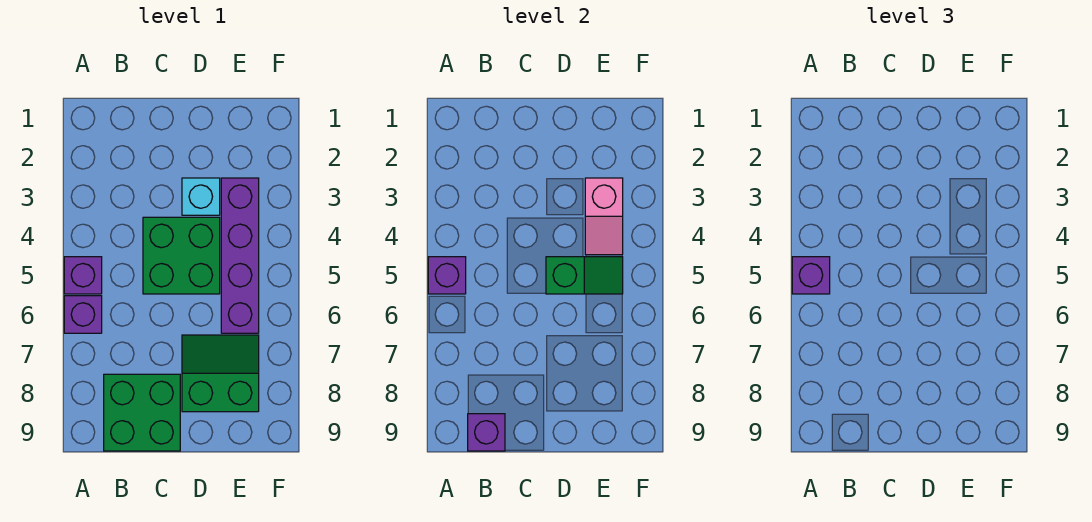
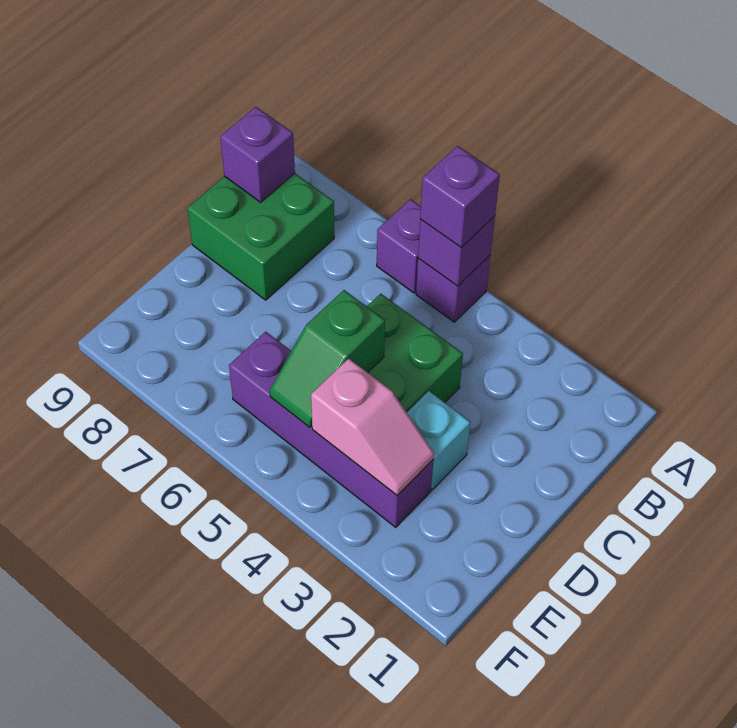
green 2x2 slope [182,335,259,412] -> none
pink 1x2 slope [585,178,623,255] -> pink 1x2 slope turned to [311,358,434,495]

